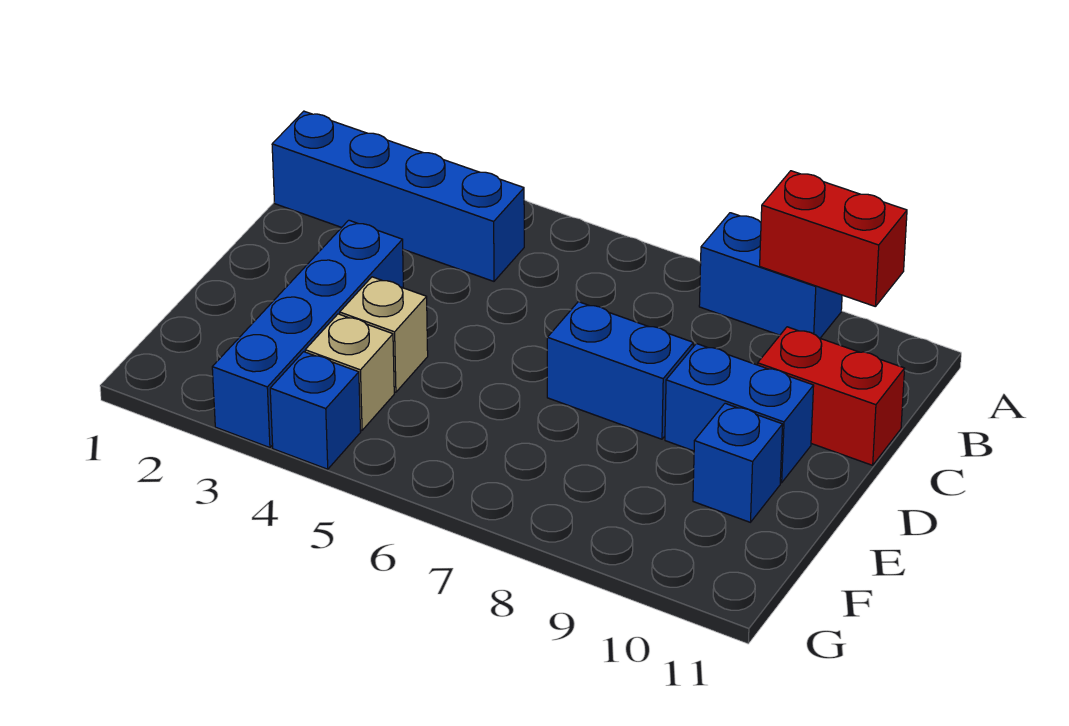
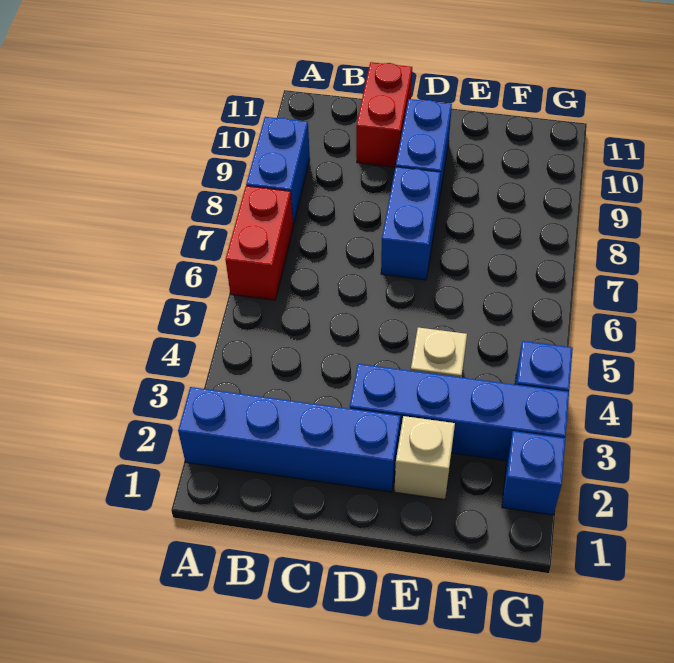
red 1x2 brick [760,171,907,307] -> red 1x2 brick moved to [225,186,293,300]
blue 1x4 brick [272,111,524,281] -> blue 1x4 brick turned to [178,387,401,492]
blue 1x1 brick [693,403,783,522] -> blue 1x1 brick moved to [502,431,565,515]
tan 1x1 brick [305,314,394,430] -> tan 1x1 brick moved to [394,416,455,500]

